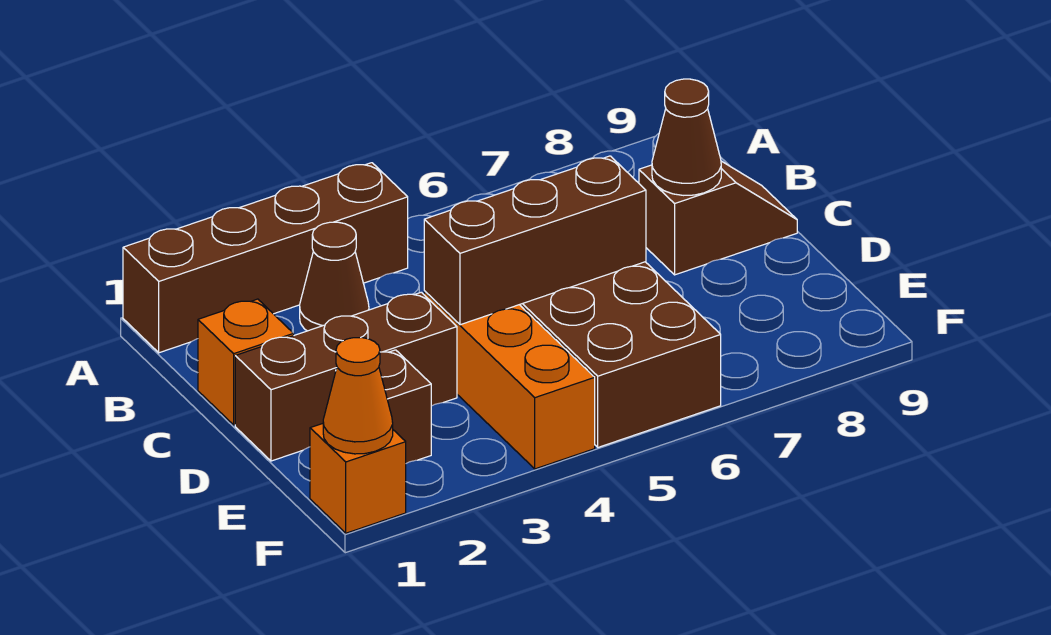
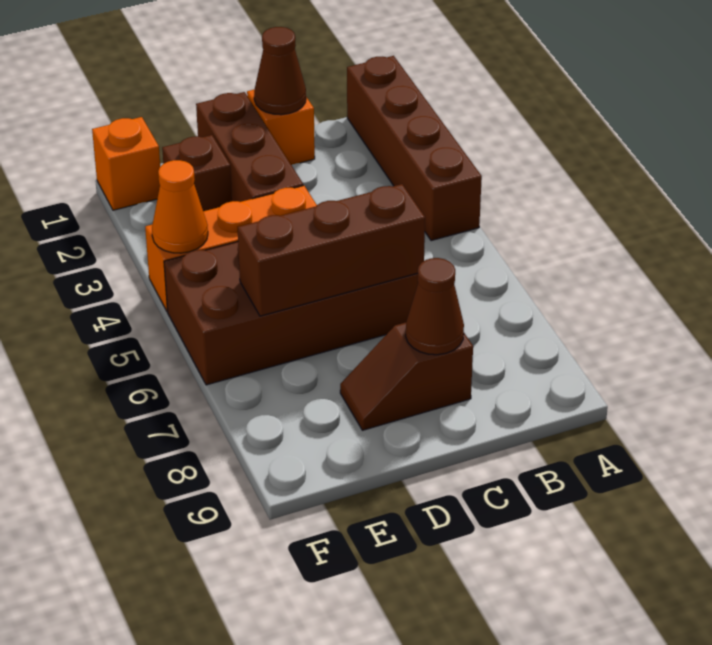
brown 1x1 cone [300,222,369,331] -> brown 1x1 cone moved to [254,27,306,115]
brown 1x2 slope [639,161,797,275] -> brown 1x2 slope turned to [340,323,473,430]
brown 1x3 brick [424,156,646,325] -> brown 1x3 brick turned to [238,184,425,316]
orange 1x1 cone [323,337,393,454] -> orange 1x1 cone moved to [152,160,208,253]

